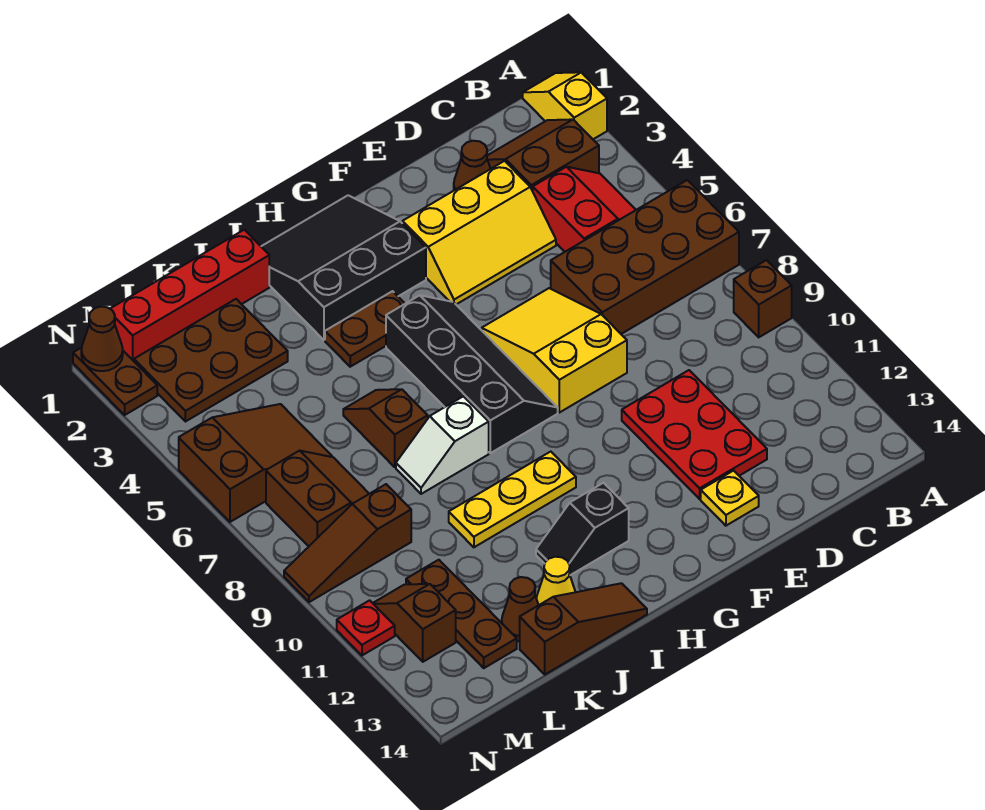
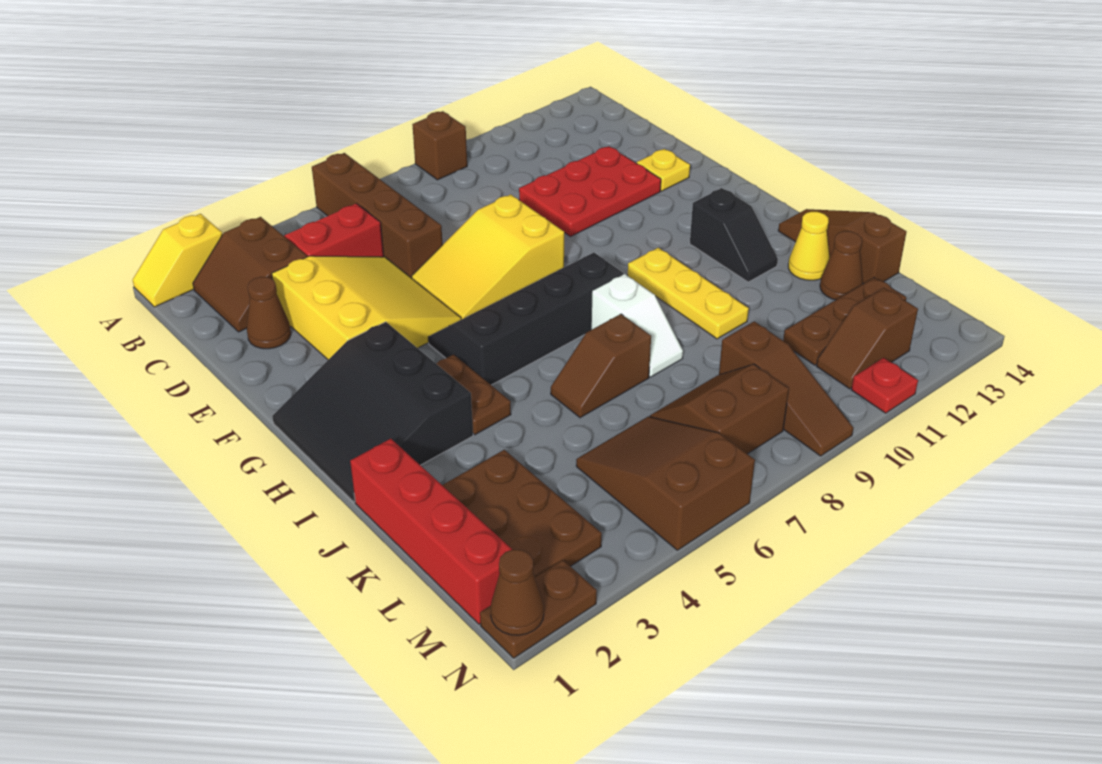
brown 2x4 brick [551,180,739,334] -> brown 1x4 brick [312,153,443,278]
yellow 2x3 slope [402,161,556,304] -> yellow 3x3 slope [272,256,461,360]

